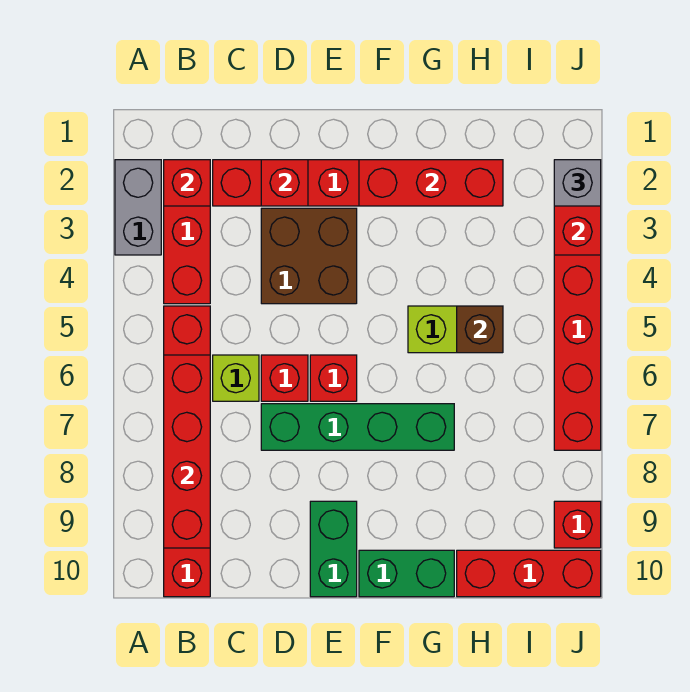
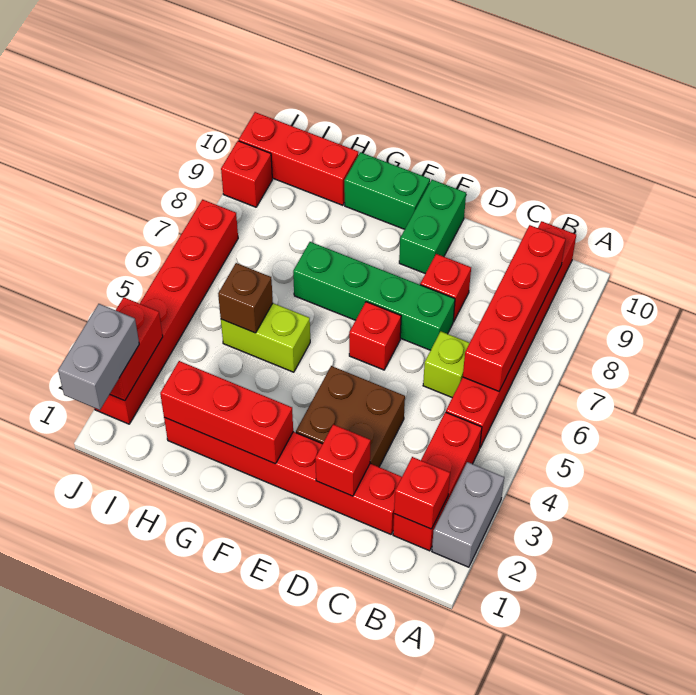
red 1x1 brick [261,355,308,401] -> red 1x1 brick moved to [420,254,471,322]
grey 1x1 brick [554,160,601,206] -> grey 1x2 brick [58,304,139,410]

